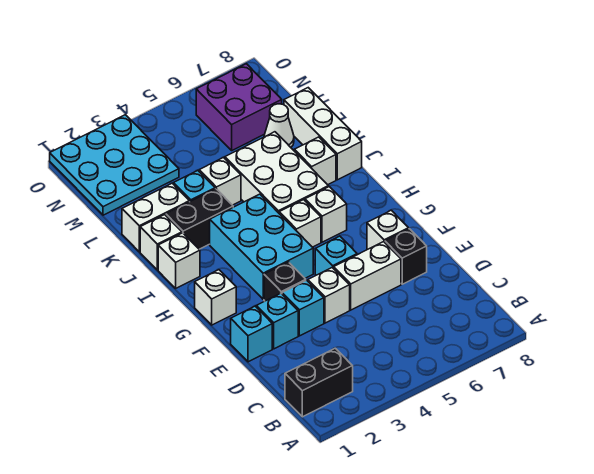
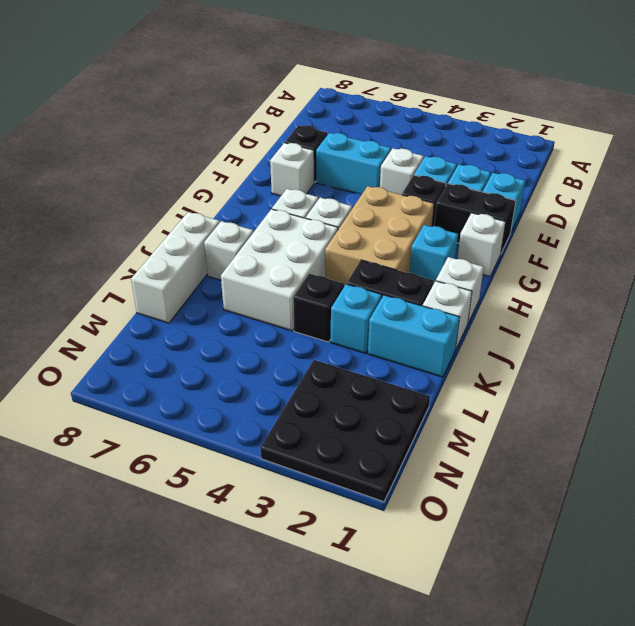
black 1x2 brick [285,348,353,417] -> black 1x2 brick moved to [434,184,516,253]
white 1x2 brick [334,242,401,310] -> cyan 1x2 brick [316,133,391,195]
cyan 1x1 brick [315,236,357,275] -> cyan 1x1 brick moved to [410,225,458,284]
cyan 2x3 brick [210,194,313,299] -> tan 2x3 brick [325,186,434,286]
white 1x2 brick [122,183,189,252] -> cyan 1x2 brick [368,295,460,377]
white 1x1 brick [199,158,241,205] -> black 1x1 brick [293,274,344,342]
white 1x1 cone [264,104,294,147] -> none
cyan 3x3 plate [50,115,179,215] -> black 3x3 plate [260,360,430,502]
purple 2x2 brick [196,64,282,150] -> none

